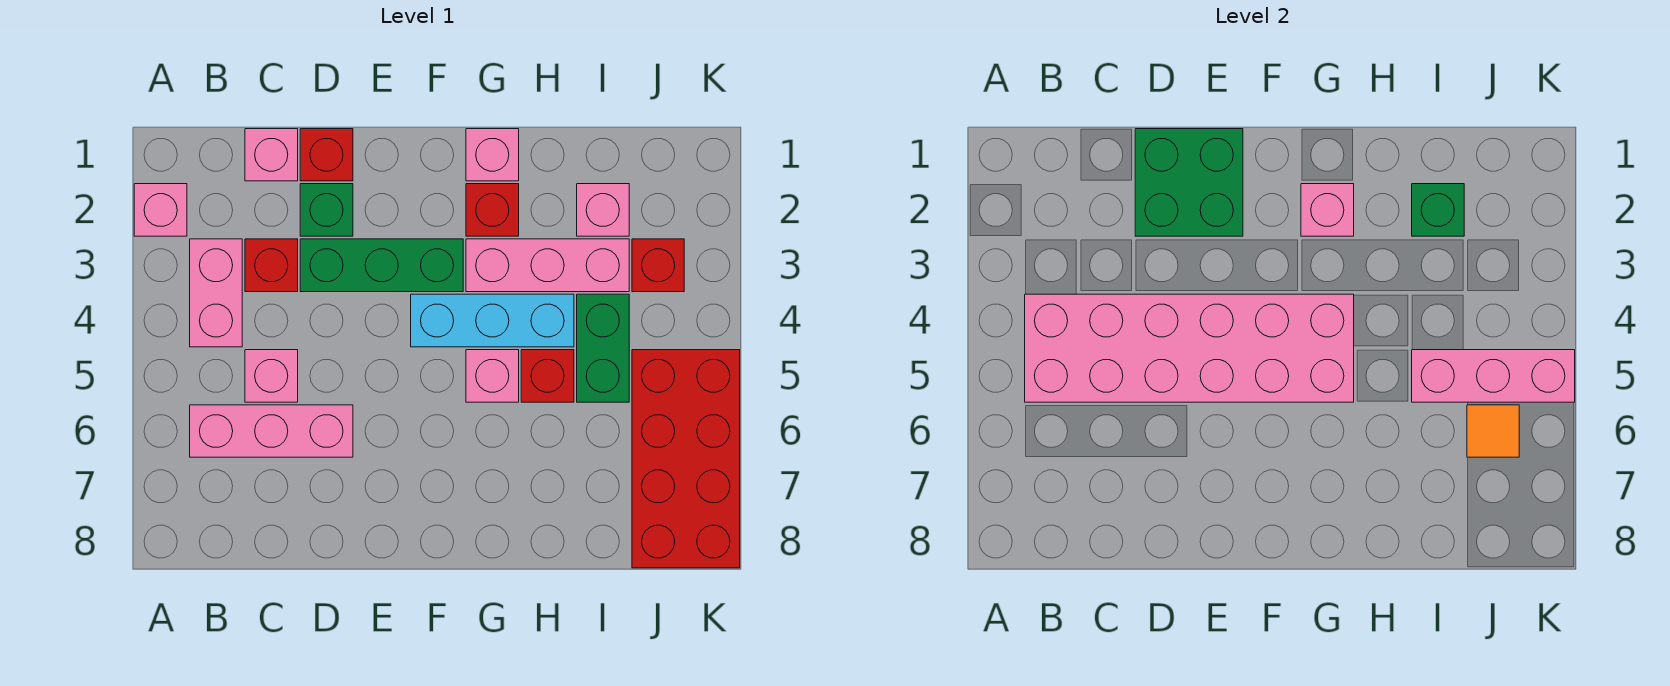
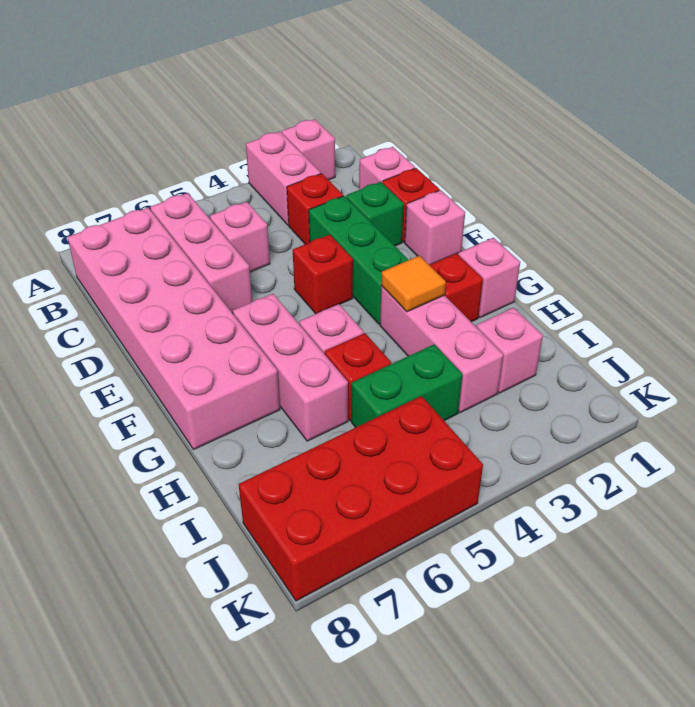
pink 1x2 brick [190,239,242,347] -> pink 1x2 brick turned to [246,132,321,225]
pink 2x6 brick [1025,294,1354,402] -> pink 2x6 brick moved to [67,208,280,449]
green 2x2 brick [1135,129,1243,236] -> none
cyan 1x3 brick [411,294,574,347] -> none
pink 1x1 brick [1301,184,1354,236] -> pink 1x1 brick moved to [405,190,465,265]
green 1x1 brick [1412,184,1464,236] -> none
pink 1x3 brick [1412,350,1575,402] -> pink 1x3 brick moved to [233,294,348,441]
red 1x1 brick [632,239,684,292] -> red 1x1 brick moved to [293,235,353,314]
orange 1x1 tile [1467,405,1519,457] -> orange 1x1 tile moved to [381,256,446,312]

